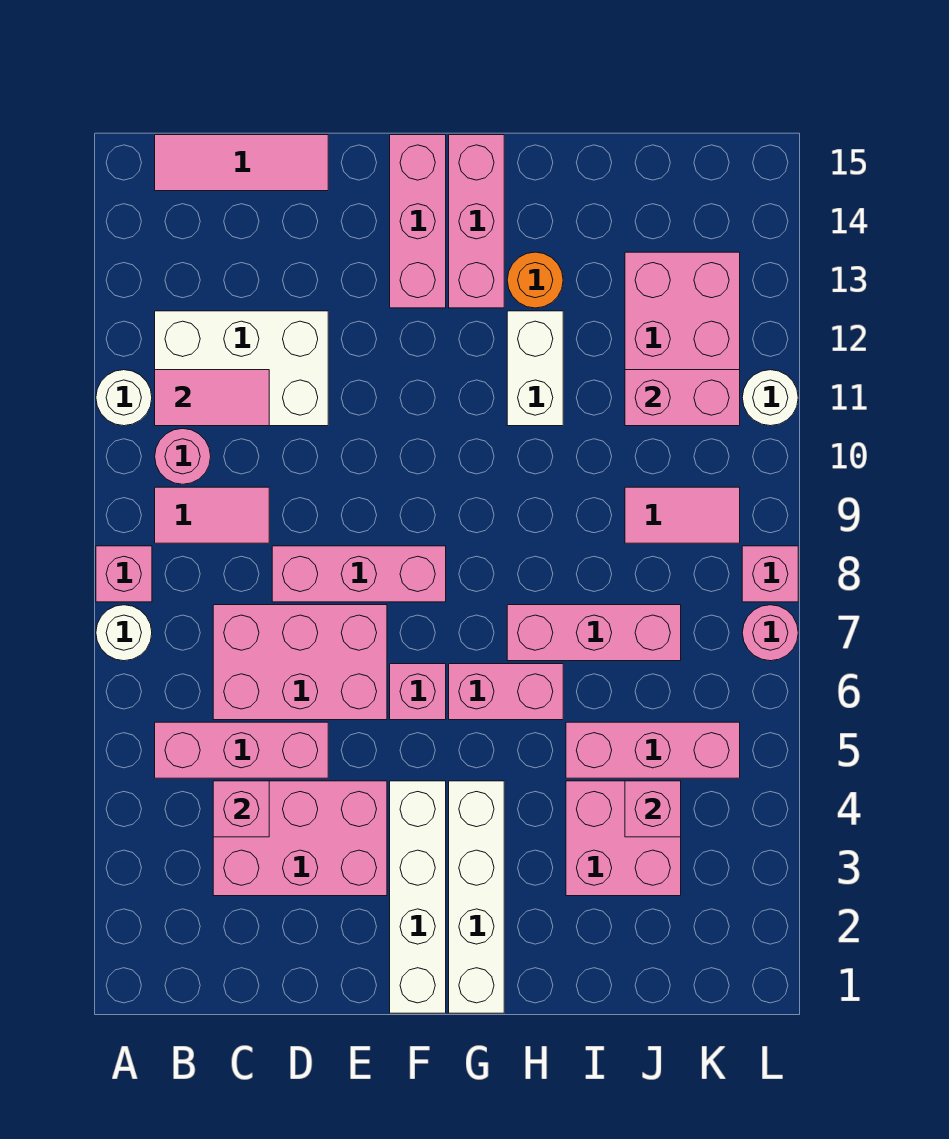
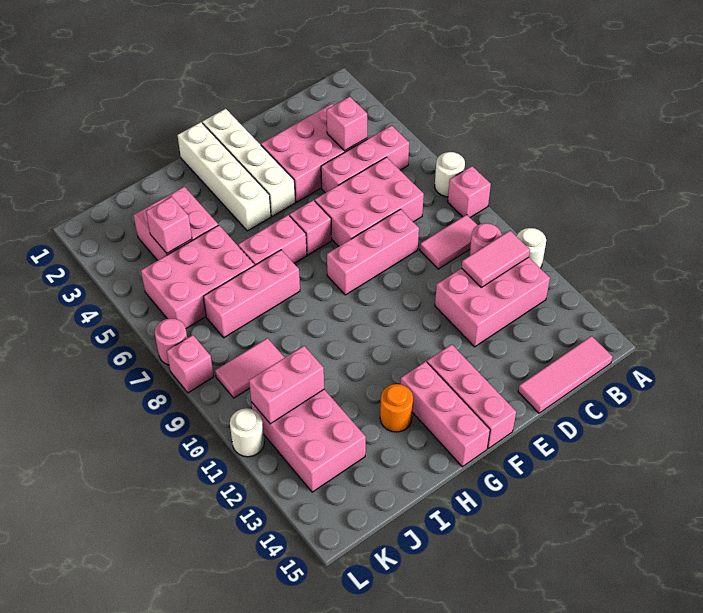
white 2x3 brick [155,311,328,426] -> pink 2x3 brick [435,257,550,347]
white 1x2 brick [507,311,563,426] -> none
pink 1x3 brick [566,722,740,778] -> pink 2x3 brick [141,225,254,328]

